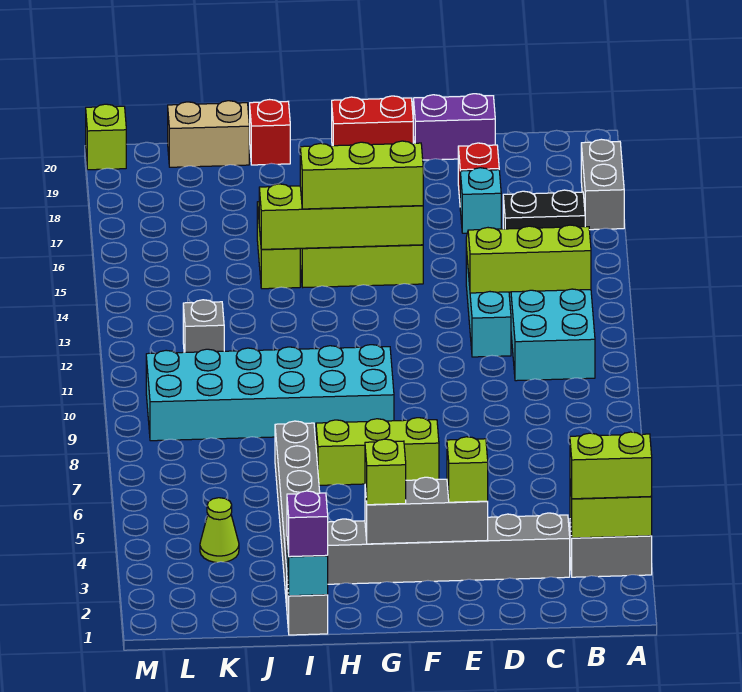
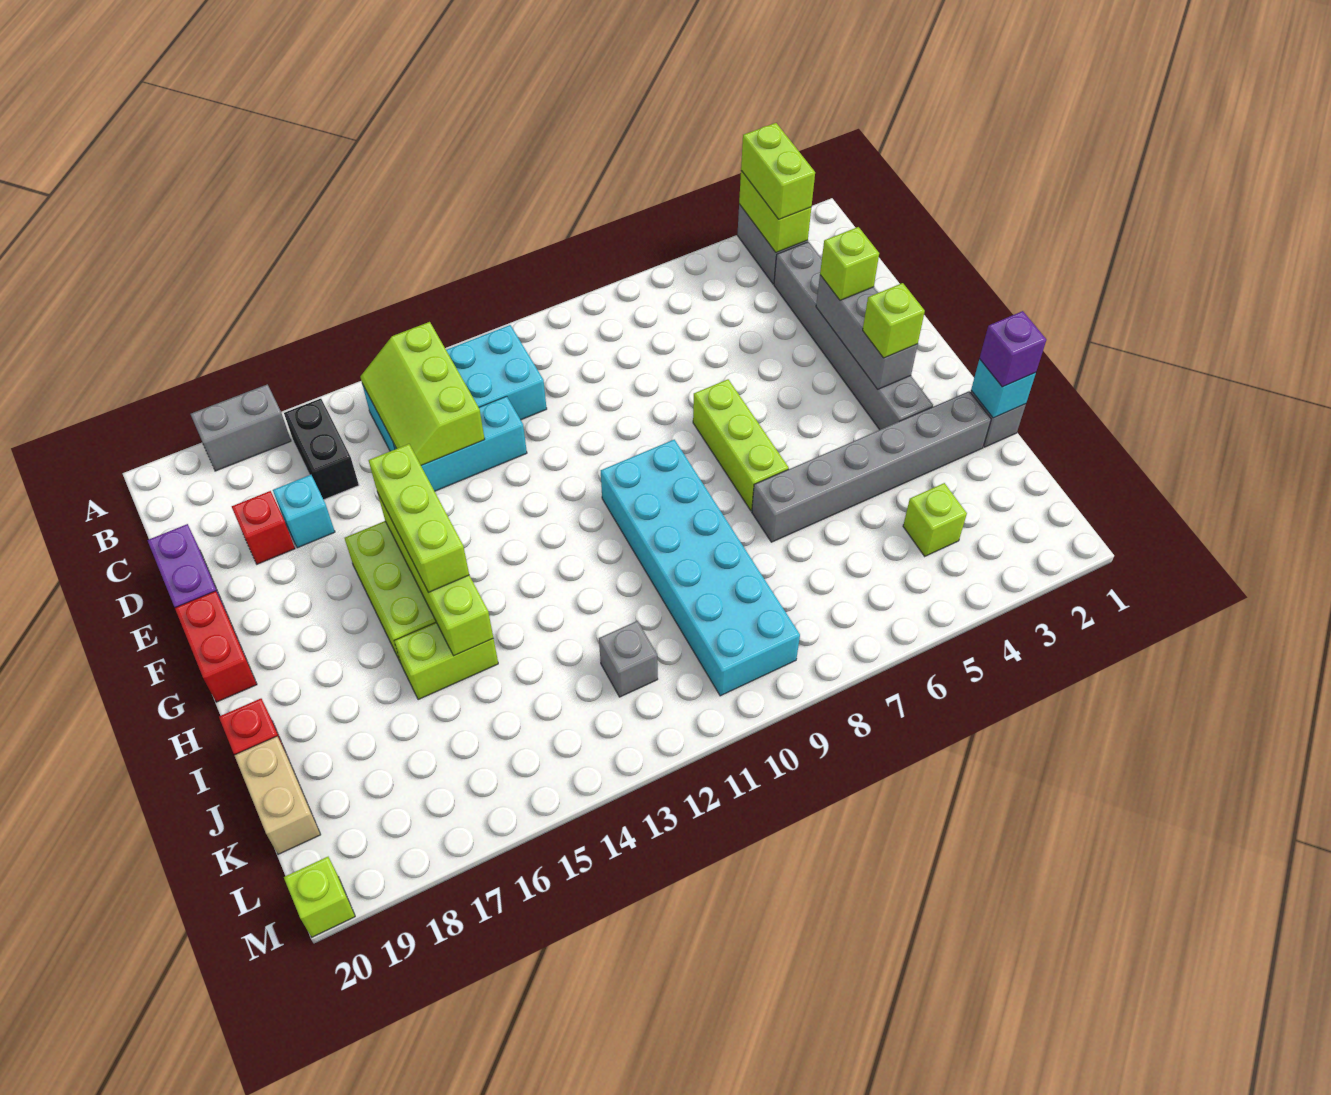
lime 1x1 cone [200,498,239,562] -> lime 1x1 brick [903,483,967,556]

